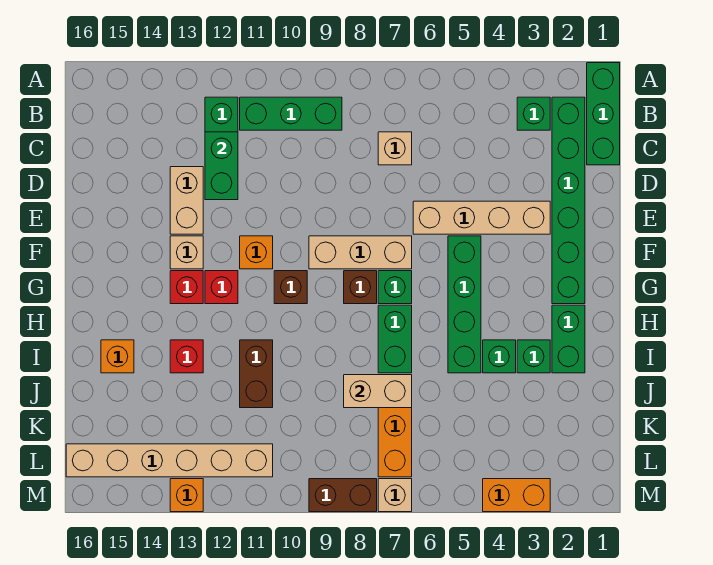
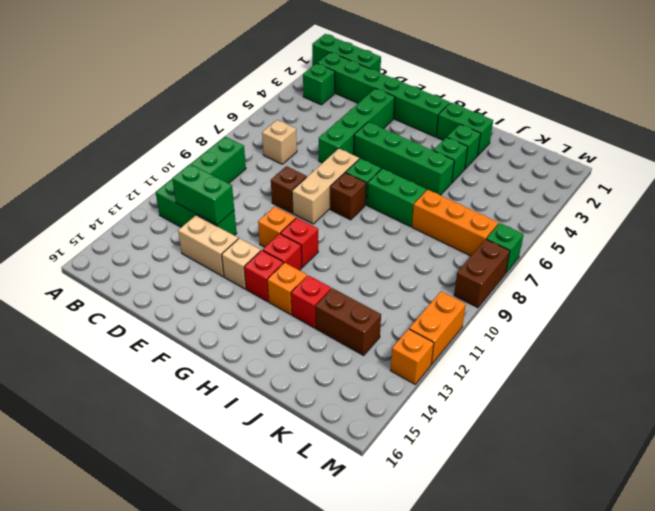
tan 1x4 brick [413,201,550,234] -> green 1x4 brick [319,88,395,163]
brown 1x1 brick [274,271,307,304] -> brown 1x1 brick moved to [271,166,307,213]
none -> red 1x1 brick [280,218,318,267]
brown 1x2 brick [240,340,273,408] -> brown 1x2 brick moved to [315,288,381,355]
orange 1x1 brick [101,340,134,373] -> orange 1x1 brick moved to [267,263,307,315]
tan 1x2 brick [344,375,412,408] -> none
tan 1x6 brick [66,444,273,477] -> none
orange 1x2 brick [483,479,550,512] -> orange 1x2 brick moved to [409,291,466,364]
tan 1x1 brick [378,479,412,512] -> green 1x1 brick [486,223,524,273]

